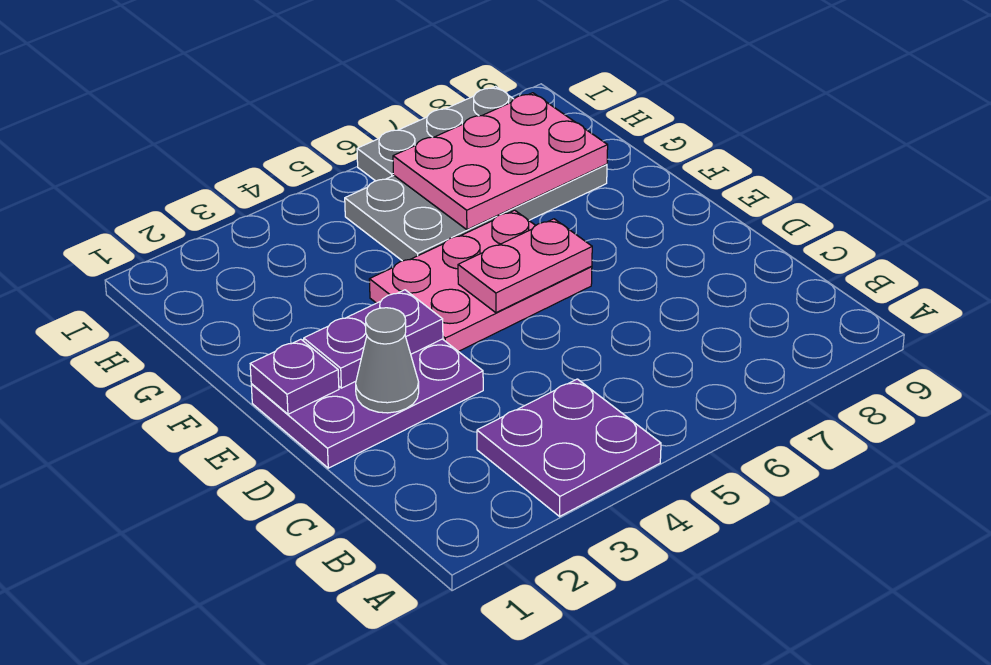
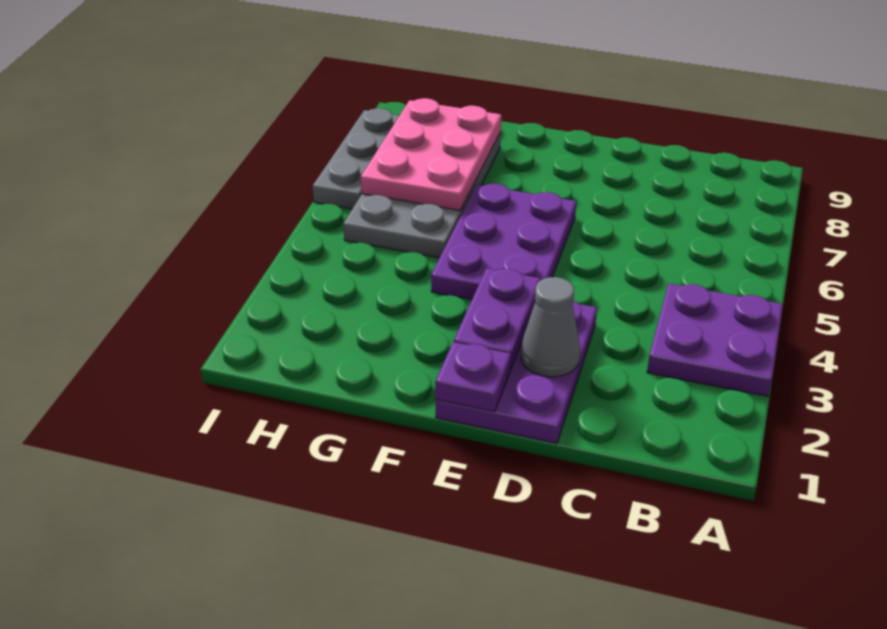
pink 2x3 plate [369,210,592,351] -> purple 2x3 plate [431,184,576,300]
pink 1x2 plate [458,219,592,313] -> none

